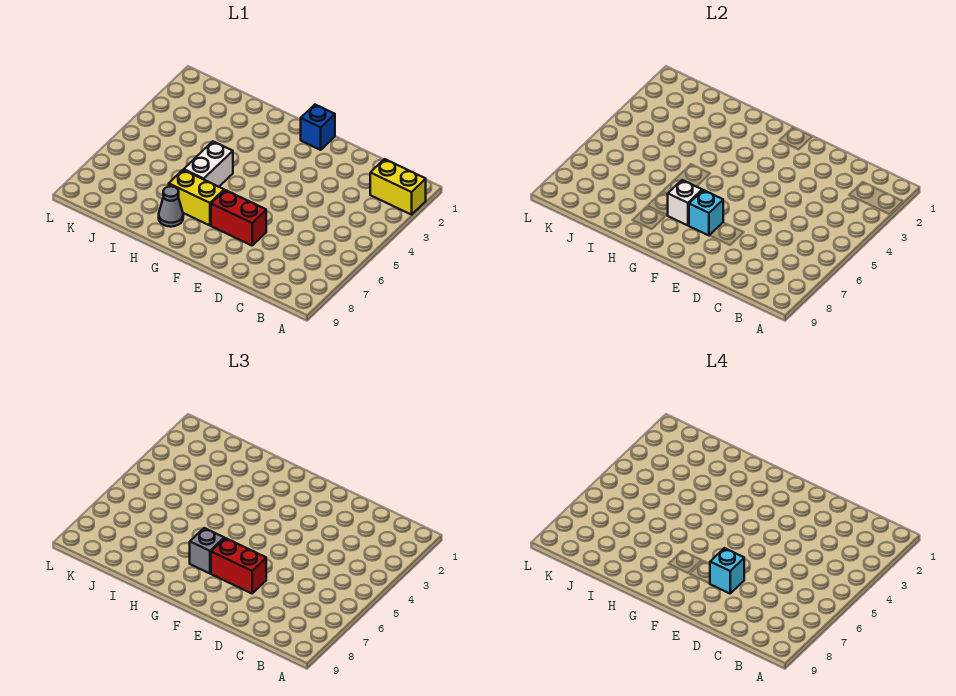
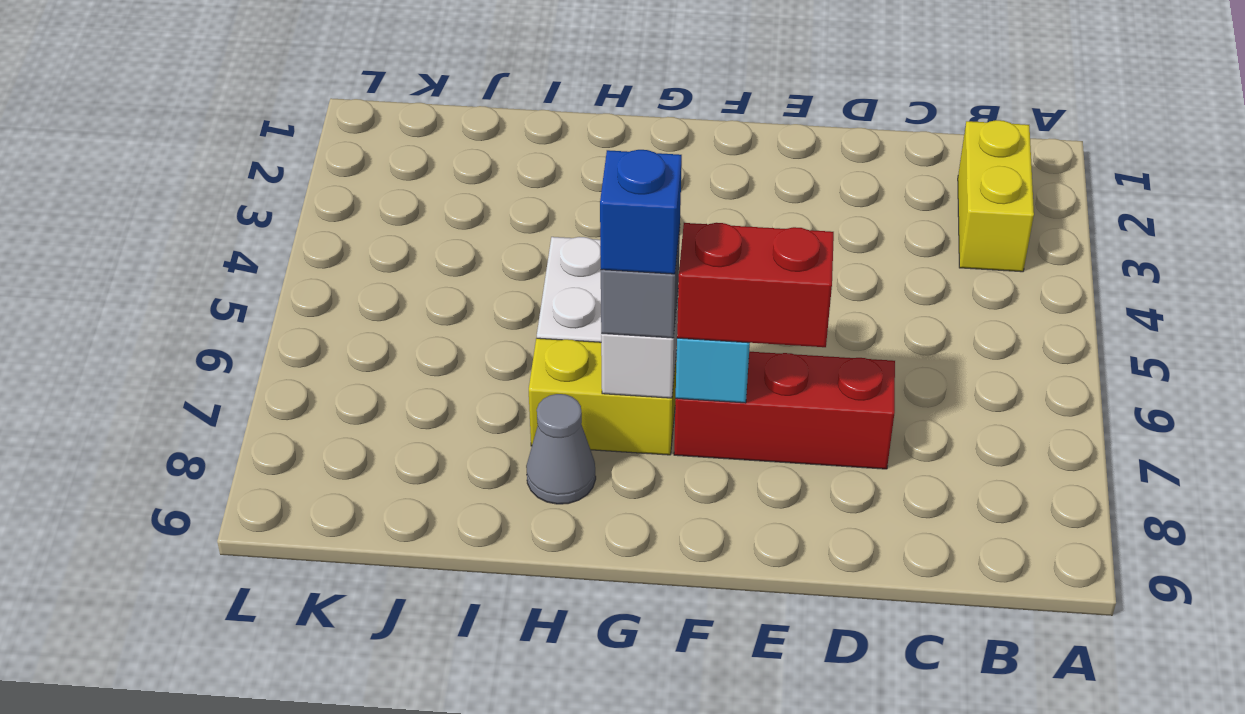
yellow 1x2 brick [370,159,426,215] -> yellow 1x2 brick turned to [958,120,1034,272]
red 1x2 brick [211,190,266,245] -> red 1x3 brick [674,352,895,469]
cyan 1x1 brick [710,548,744,593] -> none
blue 1x1 brick [301,105,335,150] -> blue 1x1 brick moved to [600,150,682,274]

